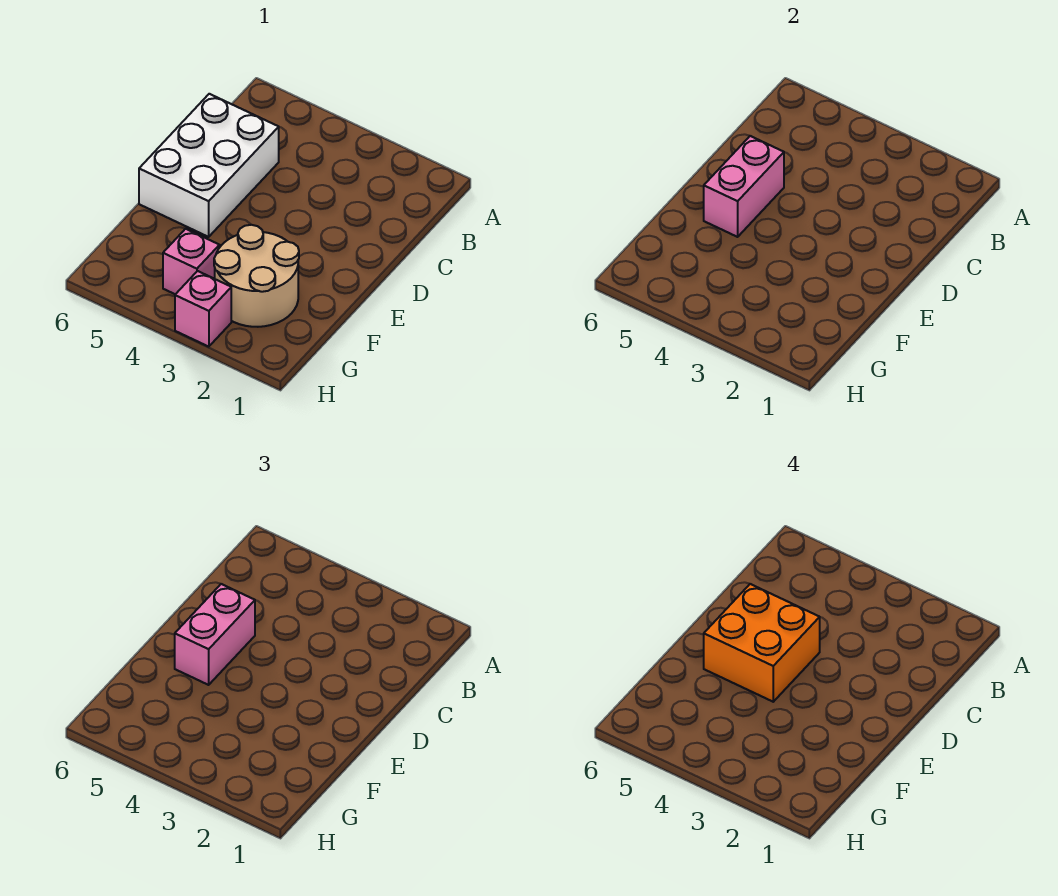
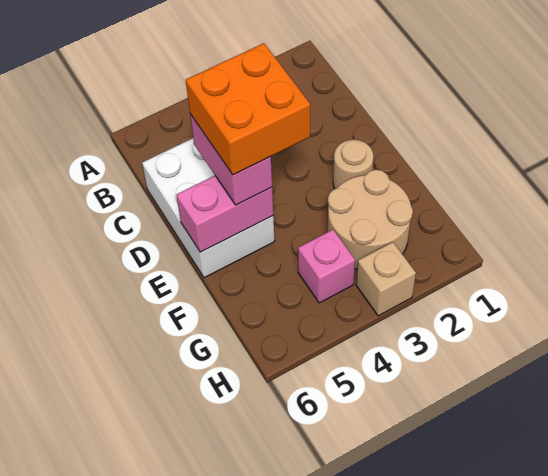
pink 1x2 brick [704,136,784,237] -> pink 1x2 brick turned to [176,176,273,252]
none -> tan 1x1 round brick [333,140,373,189]
pink 1x1 brick [175,271,231,347] -> tan 1x1 brick [356,242,416,316]

